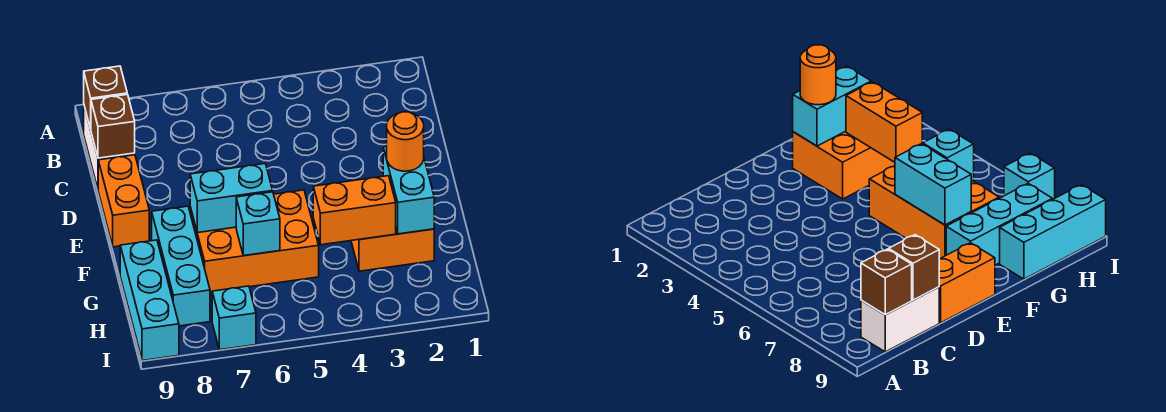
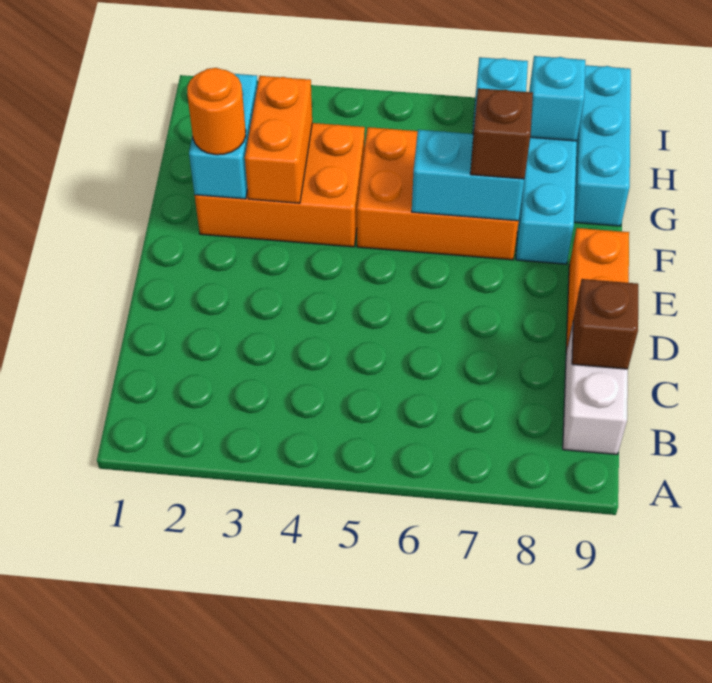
brown 1x1 brick [84,66,127,129] -> brown 1x1 brick moved to [470,88,533,179]
orange 2x2 brick [351,229,434,271] -> orange 2x3 brick [195,123,365,247]
orange 1x2 brick [313,176,396,245] -> orange 1x2 brick turned to [245,76,312,203]
cyan 1x1 brick [236,192,280,256] -> cyan 1x1 brick moved to [529,56,585,141]

